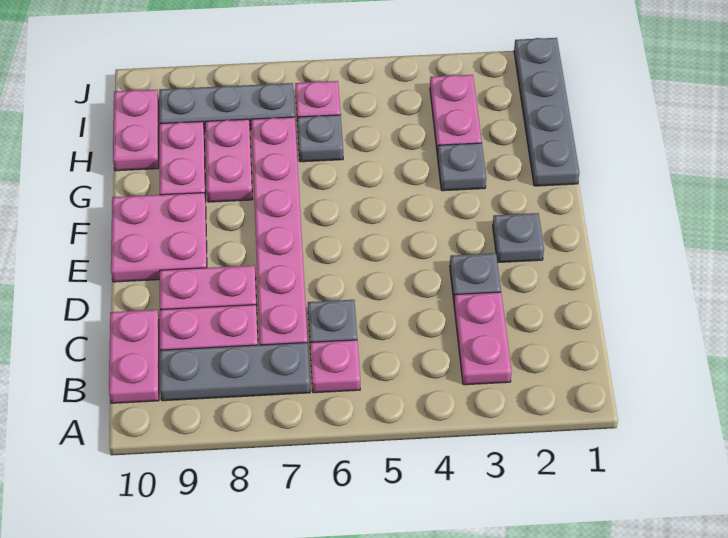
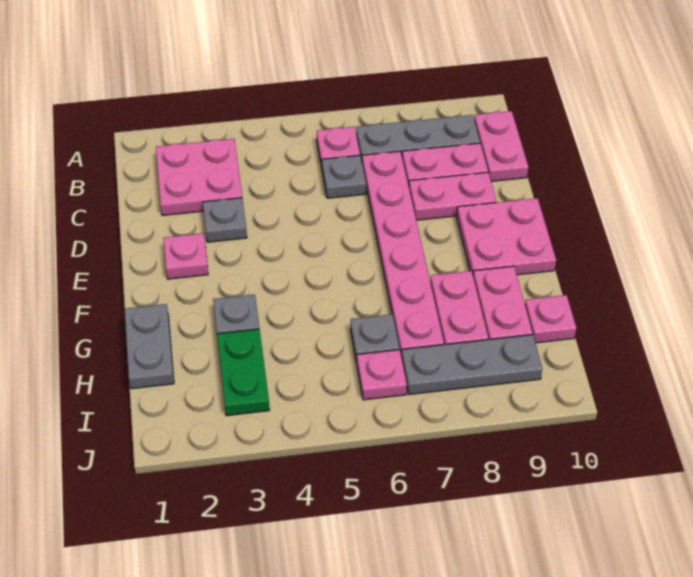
pink 1x2 plate [454,292,512,385] -> pink 2x2 plate [156,139,242,215]
grey 1x1 plate [493,213,544,263] -> pink 1x1 plate [163,233,208,279]
grey 1x4 plate [514,38,579,186] -> grey 1x2 plate [125,304,174,389]
pink 1x2 plate [430,75,482,155] -> green 1x2 plate [217,329,270,416]
pink 1x2 plate [113,90,159,171] -> pink 1x1 plate [525,295,576,343]

